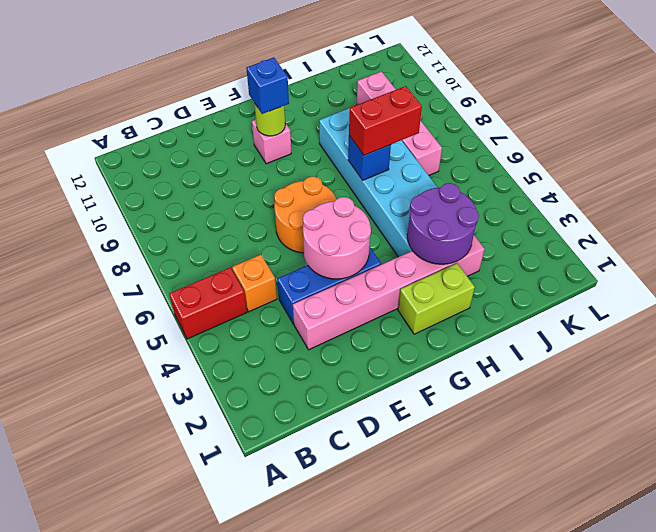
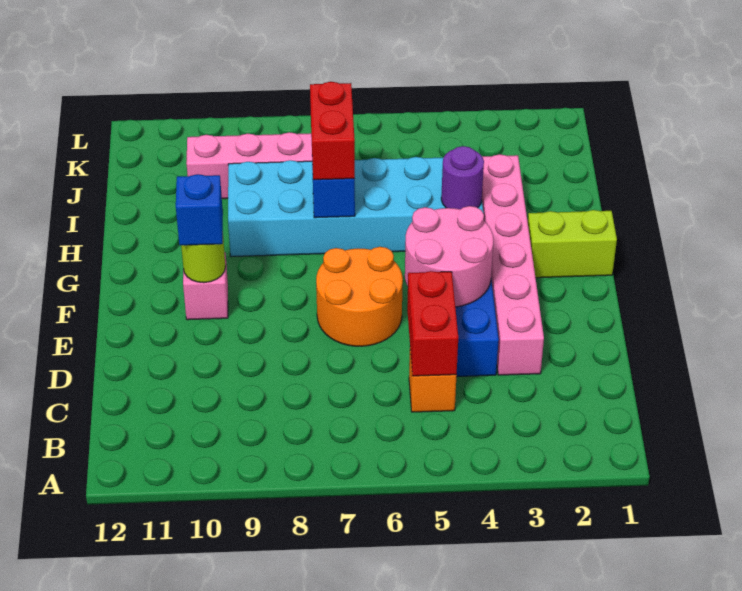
red 1x2 brick [169,268,247,339] -> red 1x2 brick moved to [407,271,458,376]
lime 1x2 brick [398,263,475,334] -> lime 1x2 brick turned to [528,210,617,278]
purple 2x2 round brick [407,183,479,264] -> purple 1x1 round brick [441,146,484,209]

